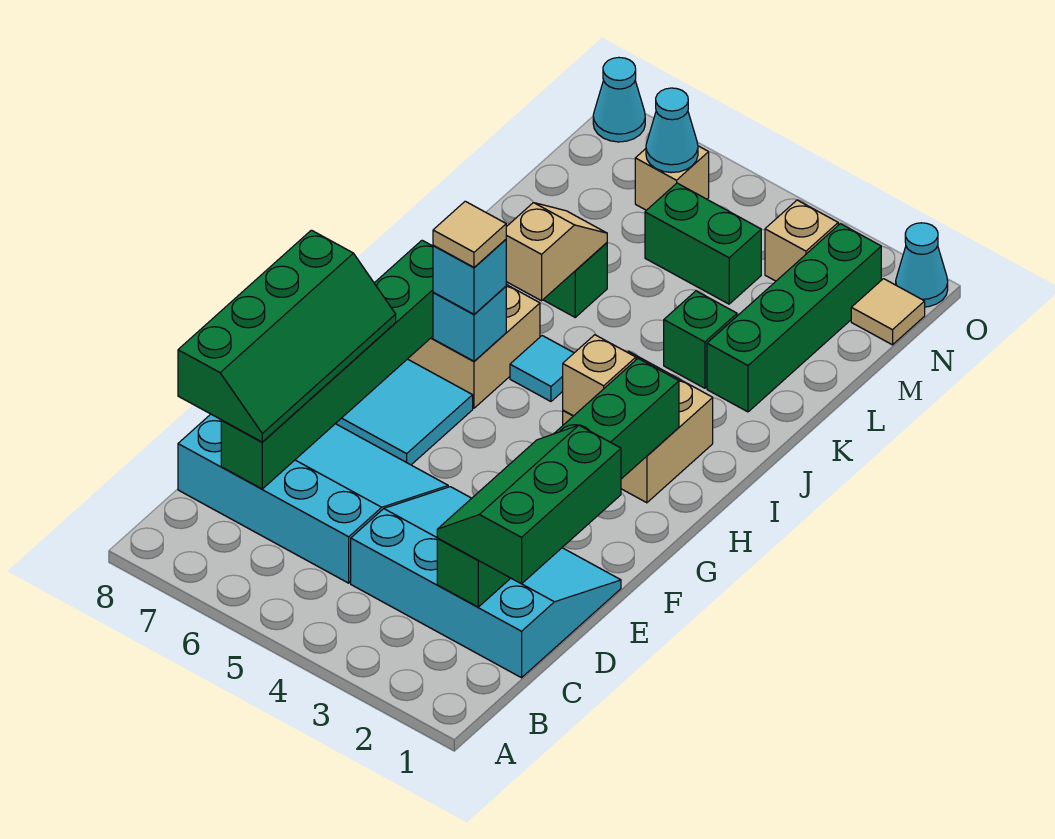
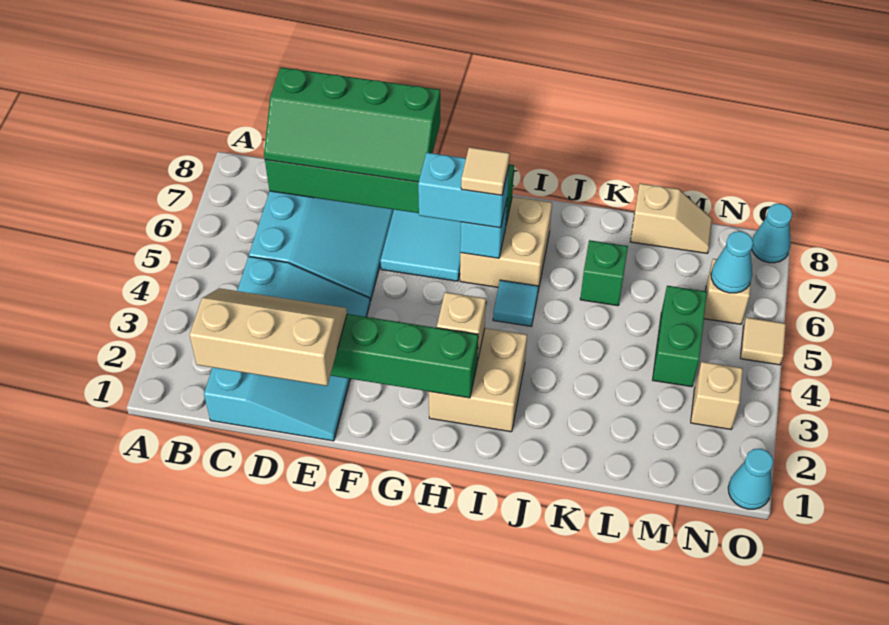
green 2x3 slope [437,425,621,584] -> tan 2x3 slope [190,288,347,386]
cyan 1x1 brick [433,240,506,314] -> cyan 1x2 brick [418,152,509,228]
tan 1x2 slope [506,203,607,301] -> tan 1x2 slope moved to [630,183,712,253]
green 1x4 brick [707,224,881,412] -> none
green 1x1 brick [664,291,737,388] -> none
tan 1x1 tile [851,279,925,345] -> tan 1x1 tile moved to [740,317,786,365]

